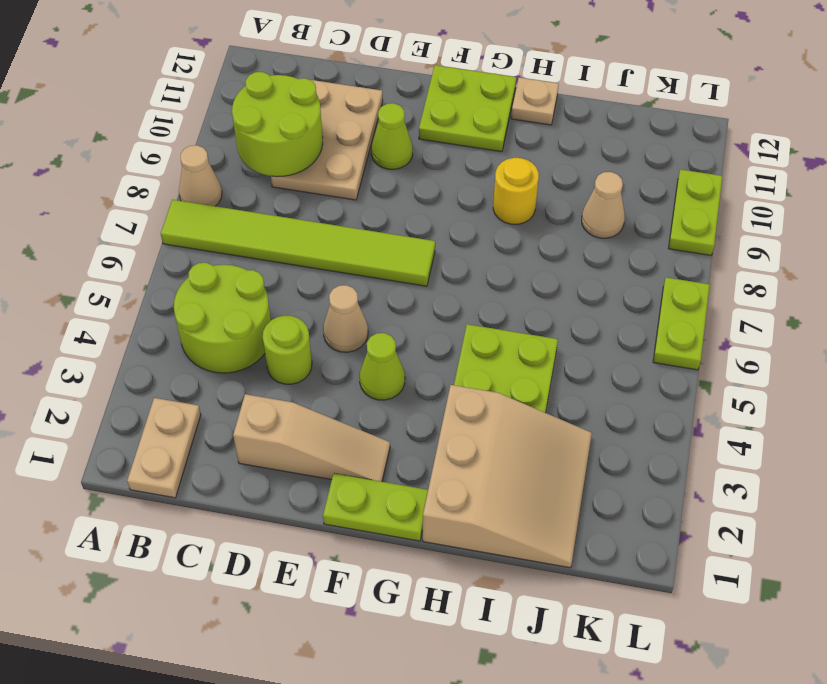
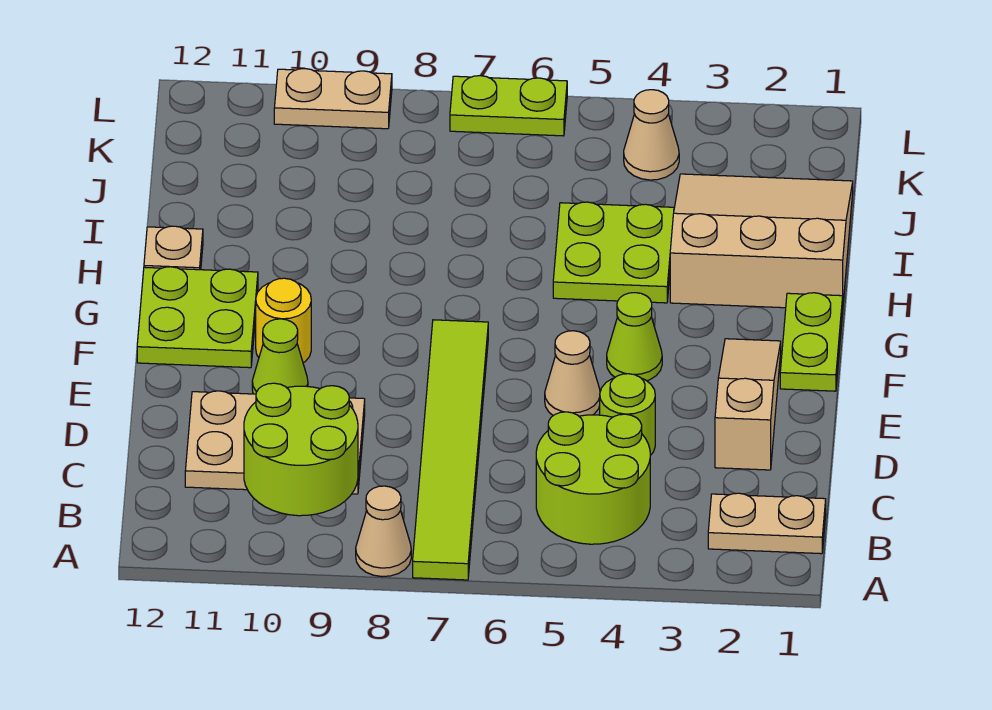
yellow 1x1 round brick [493,158,539,224] -> yellow 1x1 round brick moved to [256,278,311,363]
tan 1x1 cone [582,172,625,238] -> tan 1x1 cone moved to [624,90,679,180]
lime 1x2 plate [668,169,722,255] -> tan 1x2 plate [274,69,392,129]

